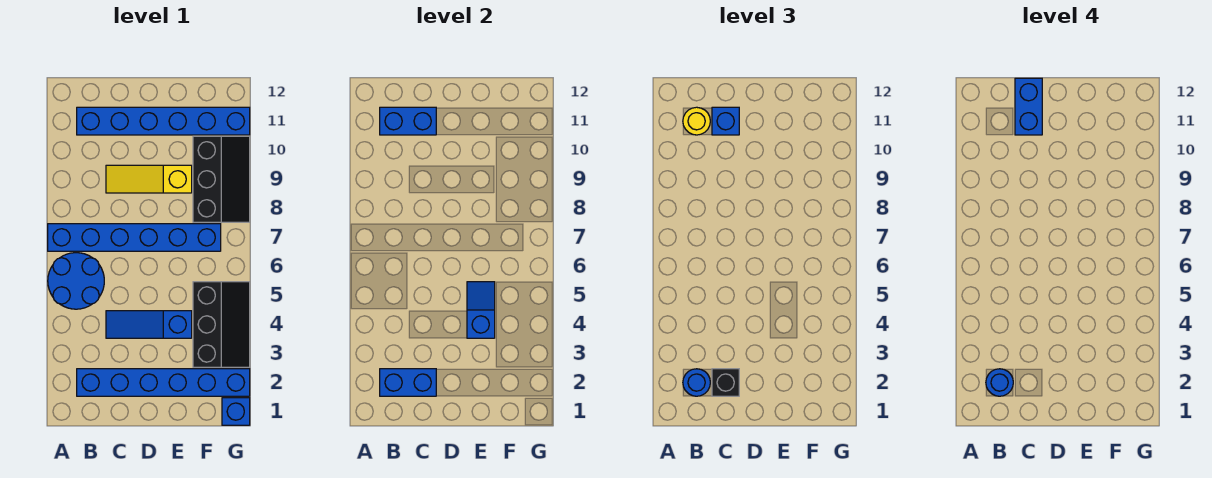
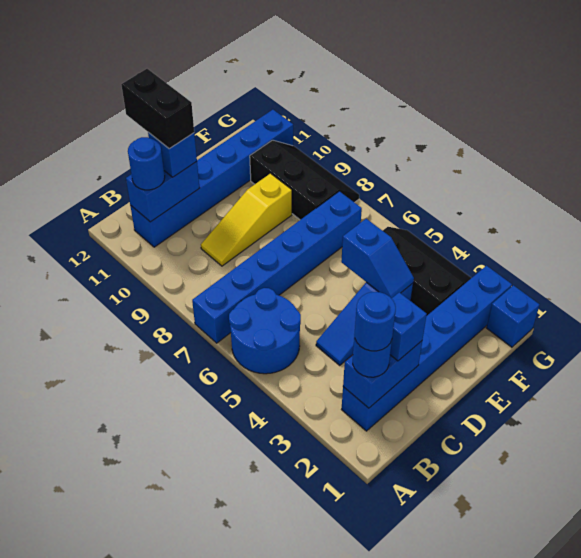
yellow 1x1 round brick [683,107,710,135] -> blue 1x1 round brick [128,137,165,190]
black 1x1 brick [712,369,739,396] -> blue 1x1 brick [390,292,427,361]
blue 1x2 brick [1015,78,1042,135] -> black 1x2 brick [121,69,194,149]
blue 1x2 slope [467,282,495,338] -> blue 1x2 slope turned to [341,219,414,299]

